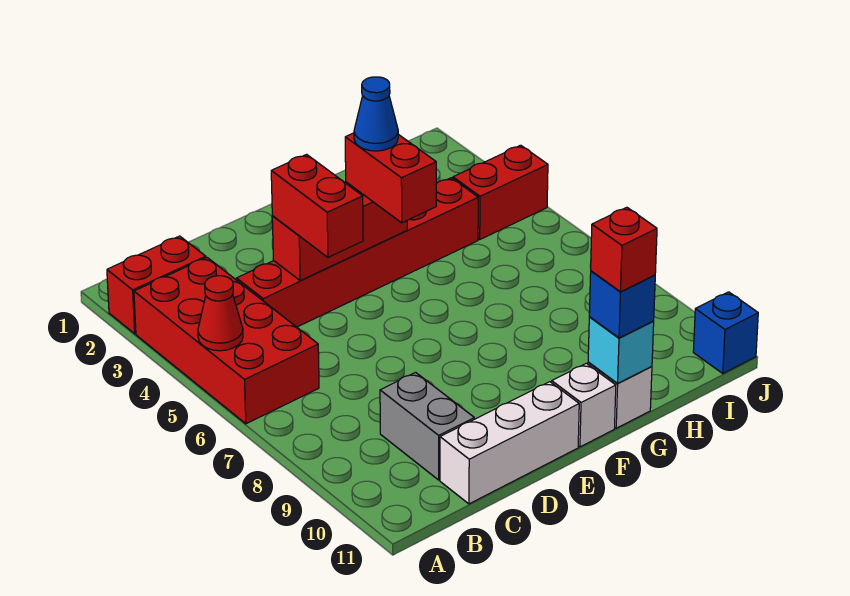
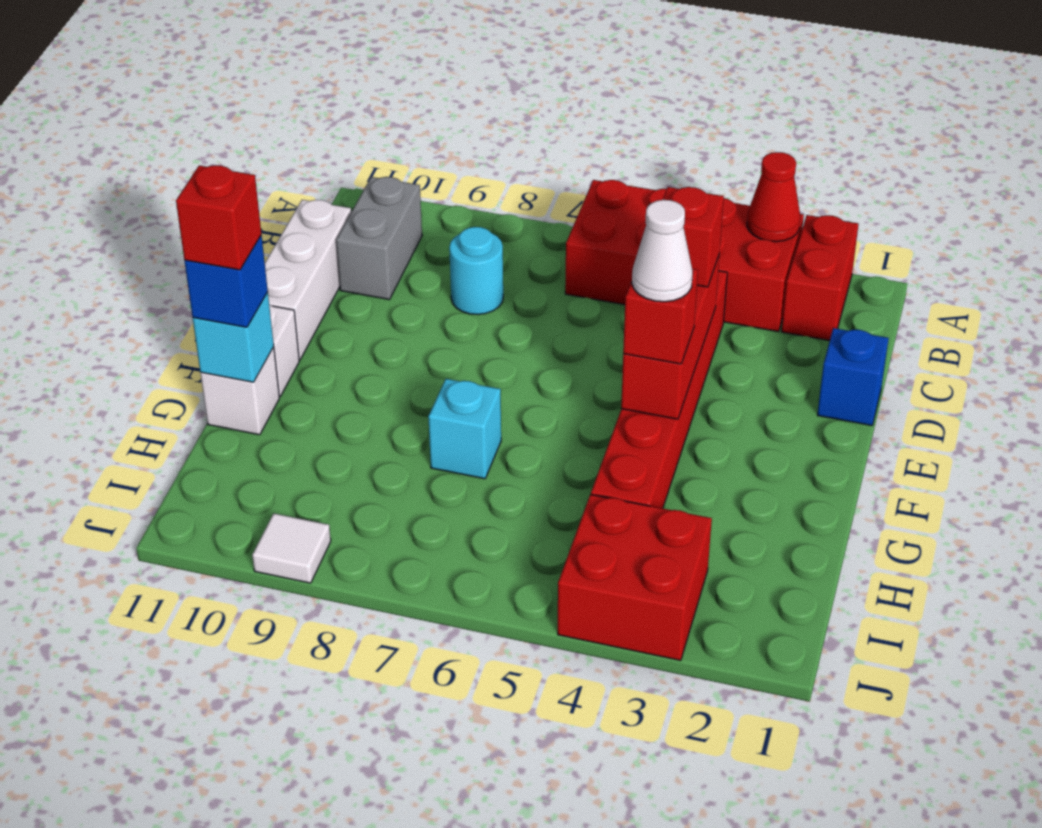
red 1x1 cone [198,276,243,351] -> red 1x1 cone moved to [747,152,800,242]
none -> cyan 1x1 round brick [449,227,503,315]
grey 1x2 brick [380,372,474,480] -> grey 1x2 brick turned to [336,177,422,300]
red 1x2 brick [271,154,363,257] -> red 1x1 brick [663,187,724,287]
red 1x2 brick [345,133,436,223] -> red 1x1 brick [623,269,698,364]
blue 1x1 cone [354,77,398,151] -> white 1x1 cone [632,200,693,302]
none -> cyan 1x1 brick [428,379,501,479]
red 1x2 brick [453,145,548,239] -> red 2x2 brick [558,494,712,660]
none -> white 1x1 tile [252,514,331,583]
blue 1x1 brick [693,292,758,374] -> blue 1x1 brick moved to [817,328,889,425]

